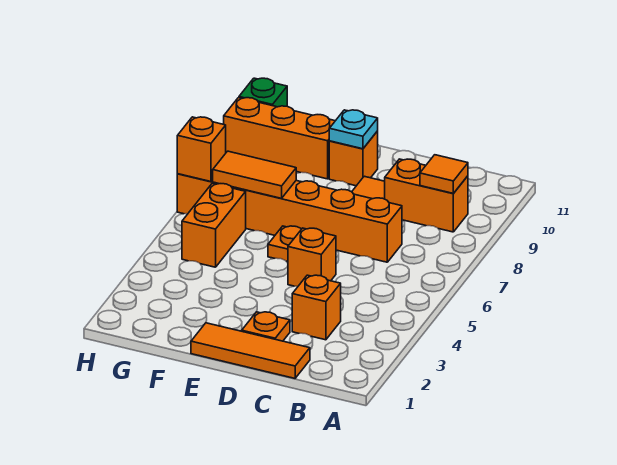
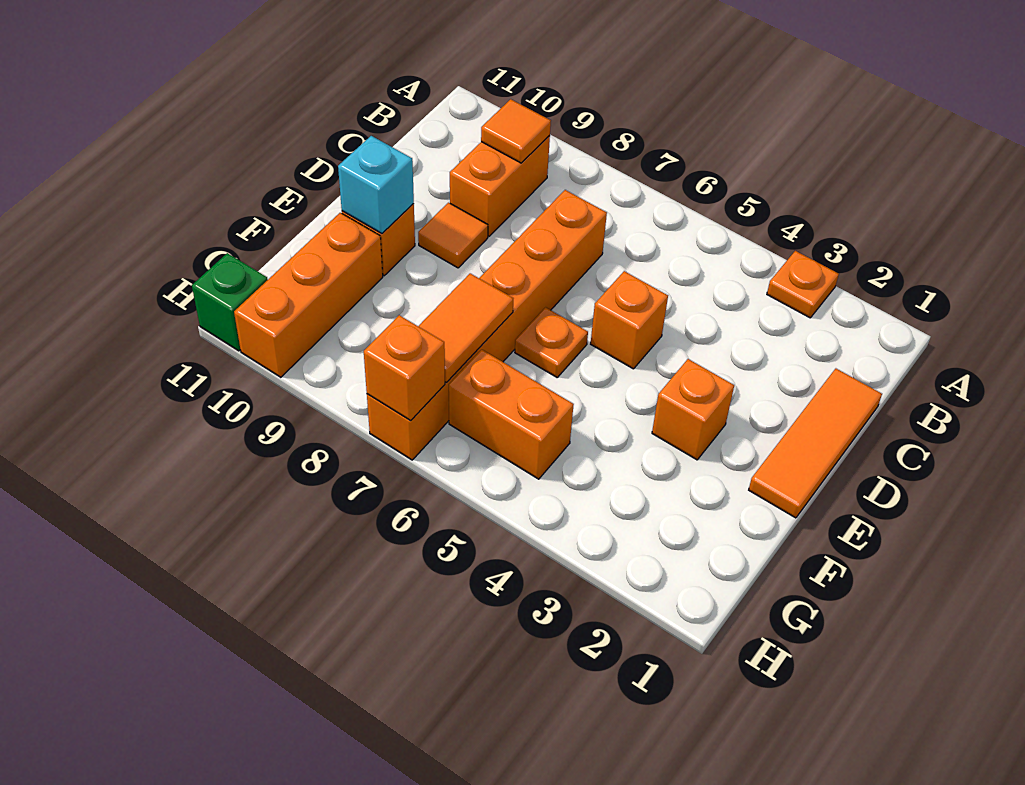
orange 1x1 brick [292,275,341,340] -> orange 1x1 brick moved to [652,359,734,460]
orange 1x1 plate [242,312,290,341] -> orange 1x1 plate moved to [767,251,839,318]
cyan 1x1 plate [329,110,378,149] -> cyan 1x1 brick [338,136,414,234]

